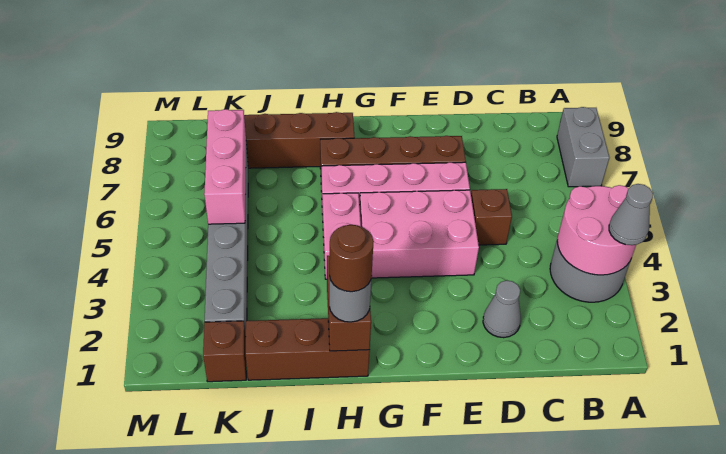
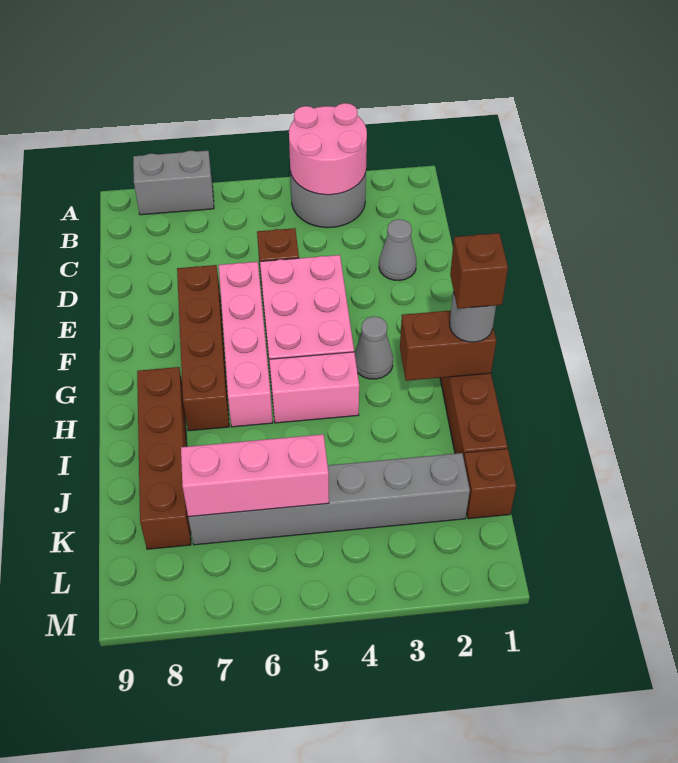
grey 1x1 cone [609,184,653,245] -> grey 1x1 cone moved to [355,316,393,379]
brown 1x1 round brick [329,225,374,292] -> brown 1x1 brick [450,233,508,309]

